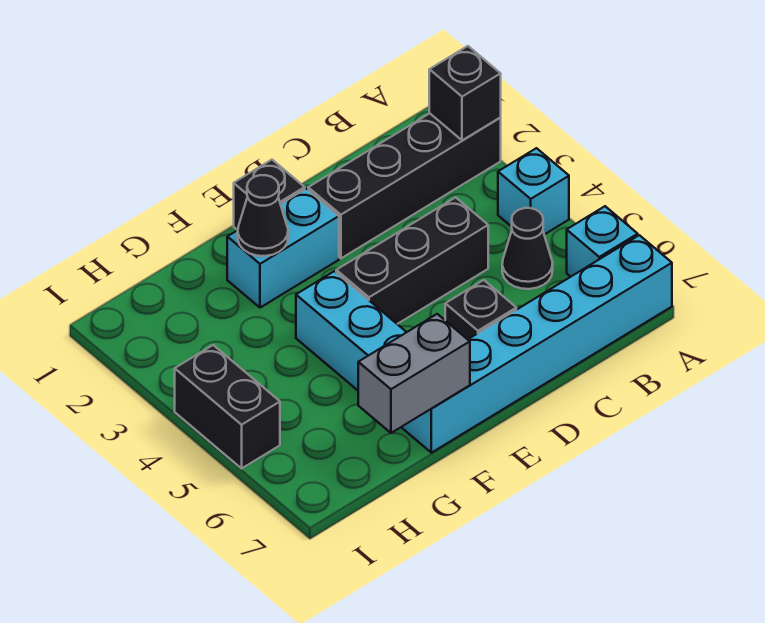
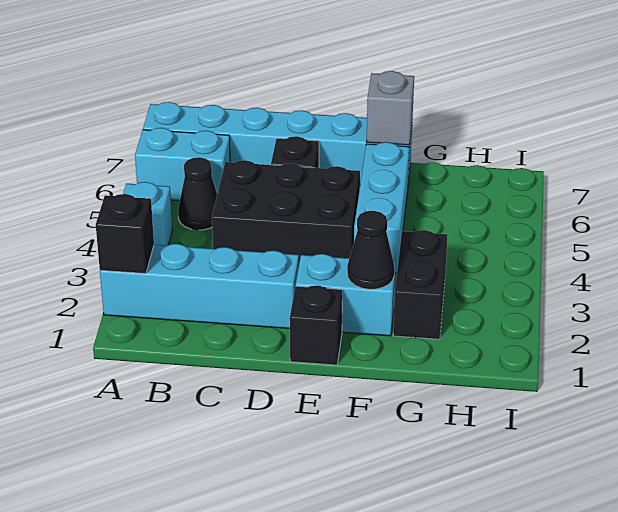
black 1x4 brick [308,113,501,258] -> cyan 1x4 brick [100,244,299,328]
cyan 1x1 brick [567,206,638,277] -> cyan 1x2 brick [135,128,230,201]
black 1x3 brick [336,197,488,324] -> black 2x3 brick [212,160,360,263]
grey 1x2 brick [358,314,470,433] -> grey 1x1 brick [367,71,414,145]
black 1x2 brick [175,345,280,468] -> black 1x2 brick moved to [393,230,447,339]

